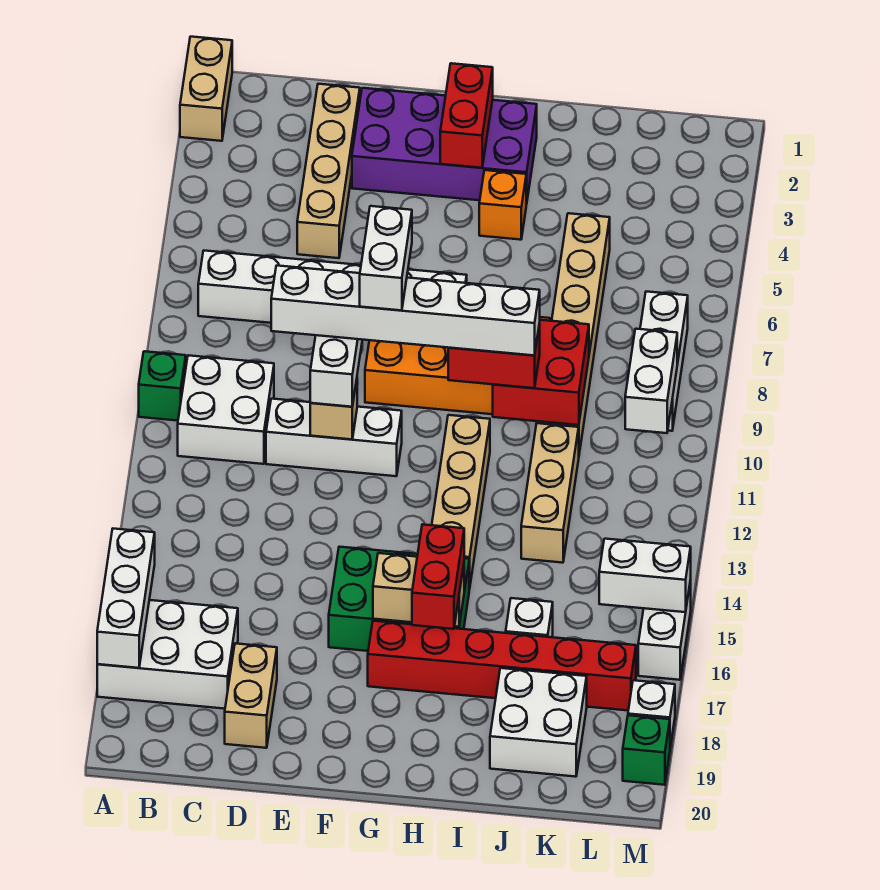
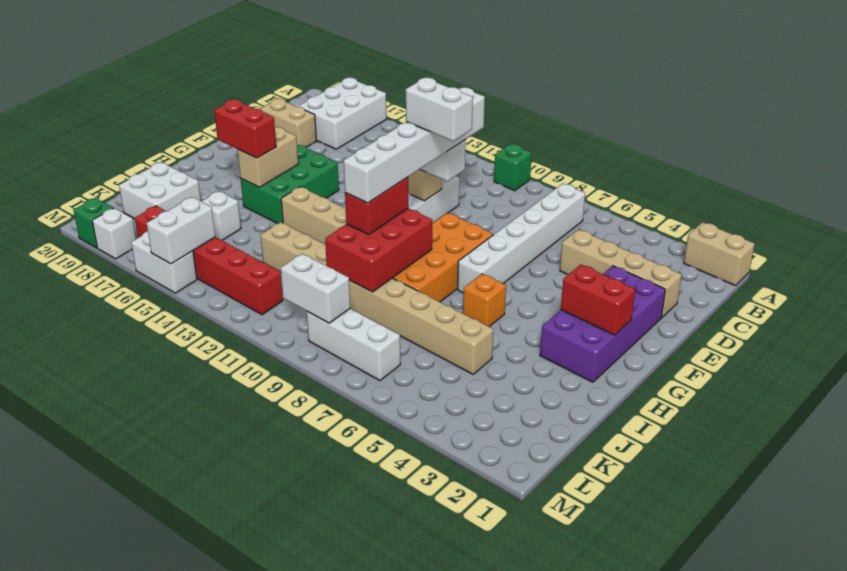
white 1x3 brick [97,529,155,668] -> none
white 2x2 brick [178,355,274,464] -> none
red 1x6 brick [368,621,636,710] -> red 1x6 brick turned to [135,206,283,315]
orange 1x1 brick [479,170,526,240] -> orange 1x1 brick moved to [463,274,506,327]
red 2x2 brick [493,320,589,425] -> red 2x3 brick [325,208,432,292]

